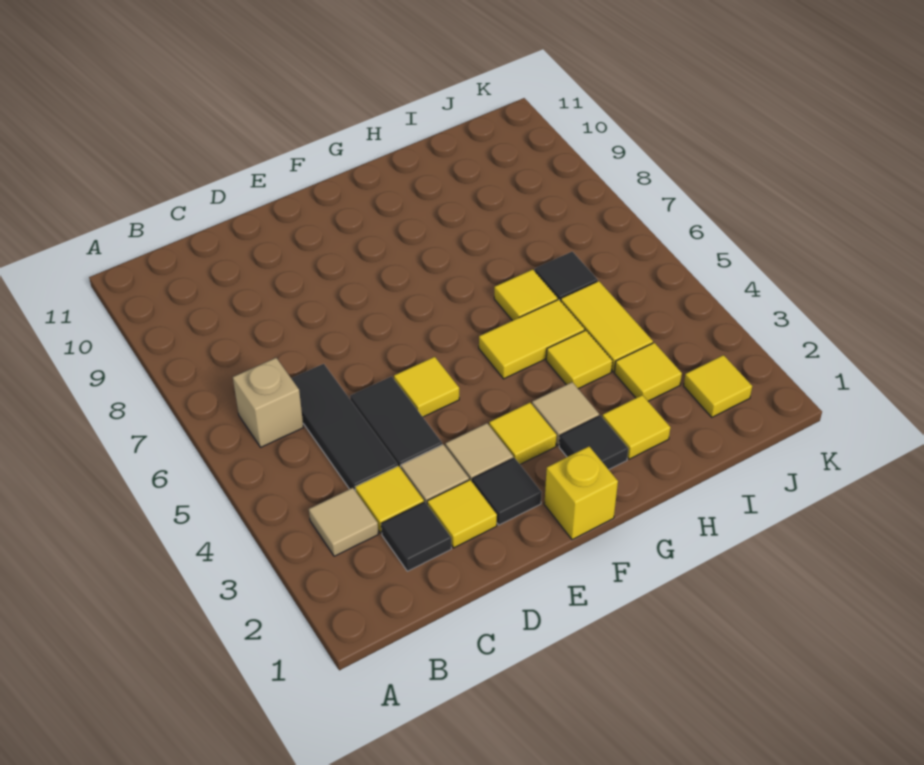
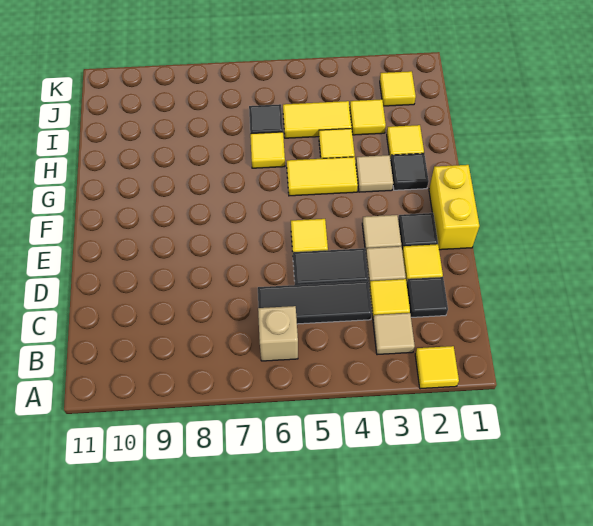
yellow 1x1 brick [544,447,618,540] -> yellow 1x2 brick [429,165,480,250]
yellow 1x1 tile [489,403,557,464] -> yellow 1x1 tile moved to [415,346,459,389]
yellow 1x2 tile [479,299,585,379] -> yellow 1x2 tile turned to [287,157,358,196]

